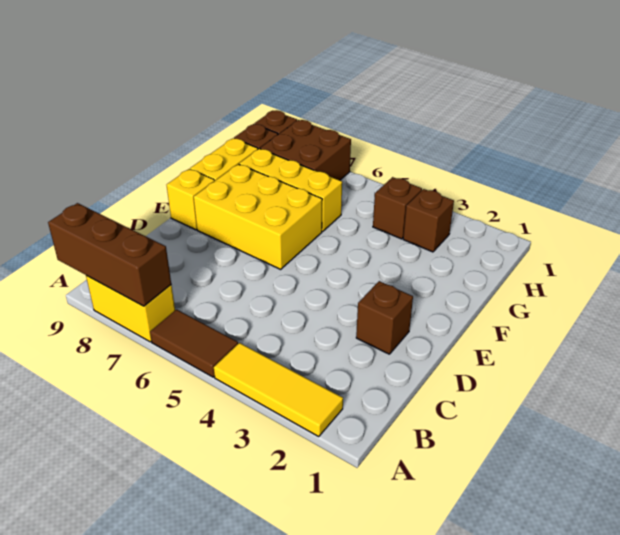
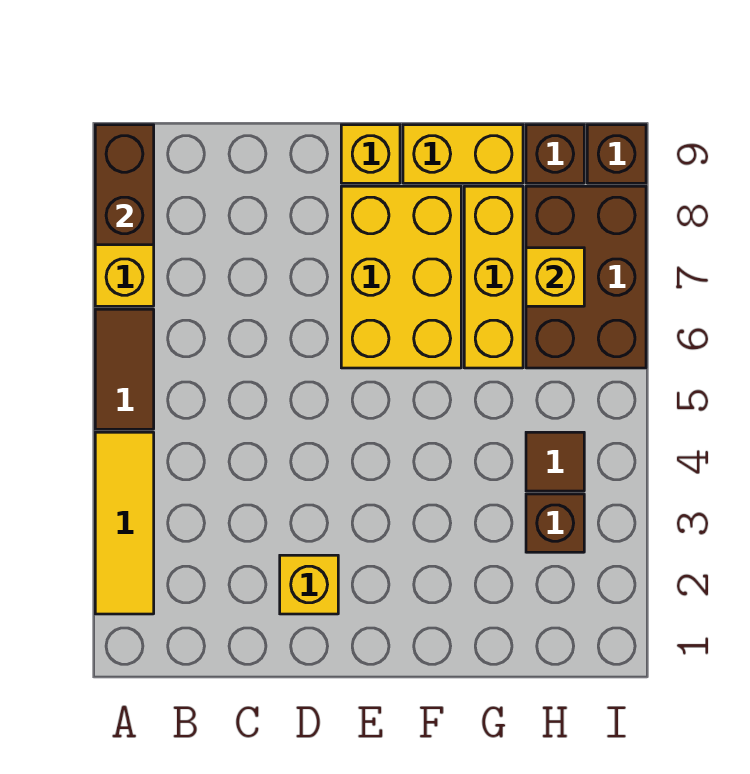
brown 1x3 brick [48,203,171,306] -> brown 1x2 brick [95,125,154,245]
brown 1x1 brick [356,281,413,354] -> yellow 1x1 brick [280,555,338,614]
brown 1x1 brick [373,177,422,239] -> brown 1x1 tile [526,432,584,491]
brown 2x2 brick [260,120,351,180] -> brown 2x3 brick [526,186,646,368]
none -> yellow 1x1 brick [526,248,584,306]

